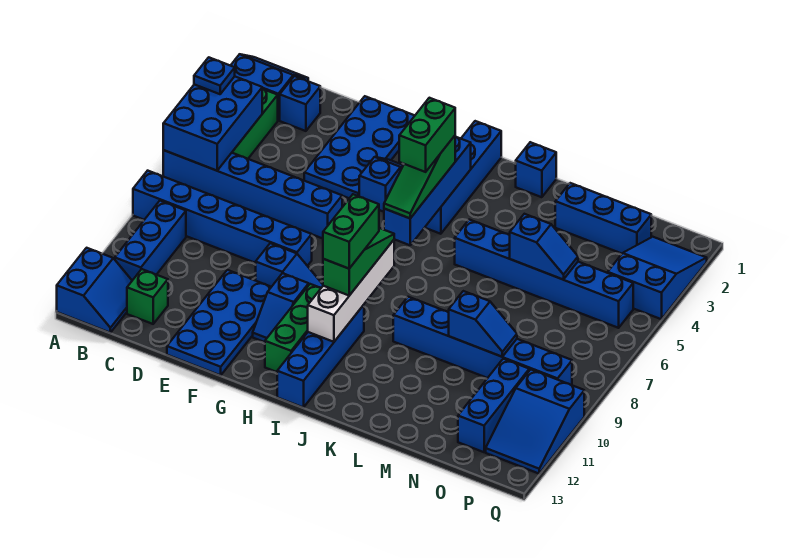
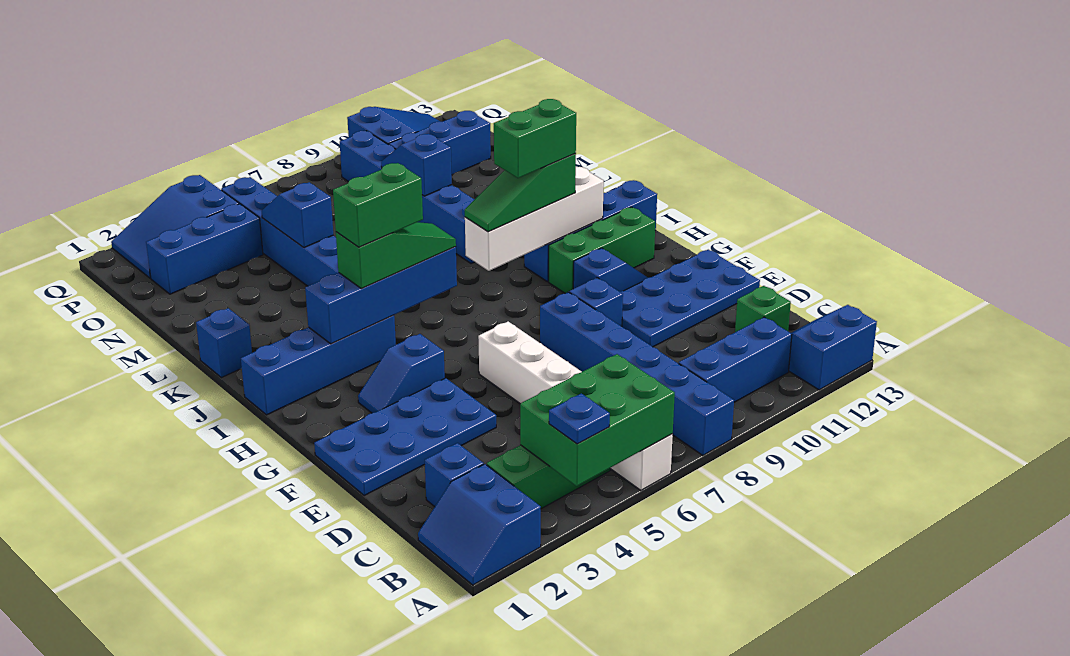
blue 2x3 brick [163,76,262,171] -> green 2x3 brick [520,354,675,486]
blue 1x6 brick [163,150,342,239] -> white 1x6 brick [478,321,673,490]
blue 1x3 brick [555,183,651,254] -> blue 1x3 brick turned to [146,204,263,294]

